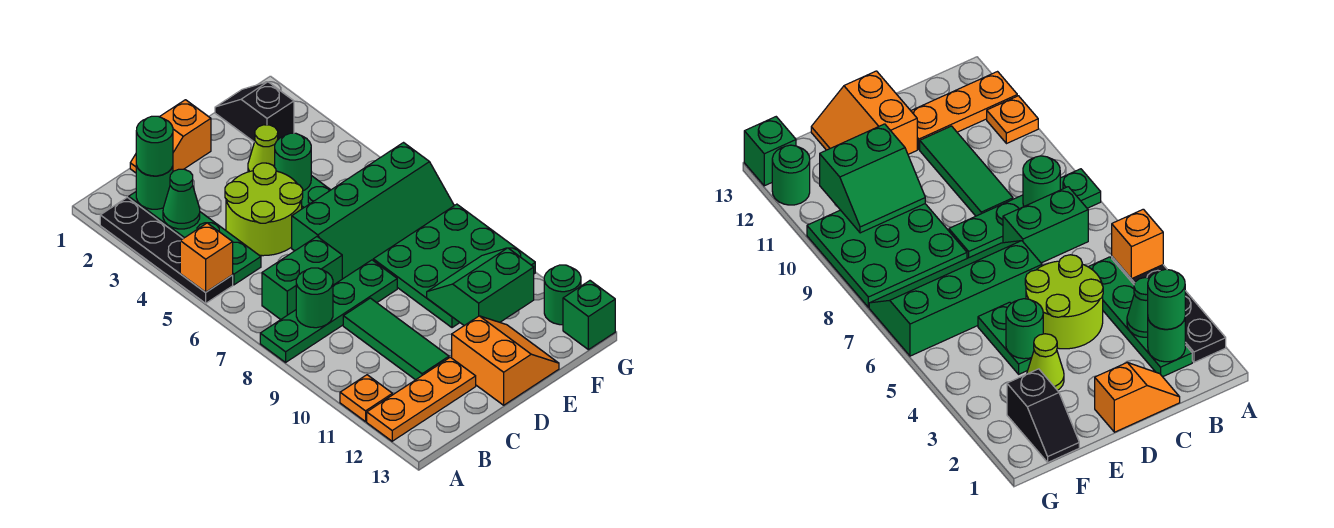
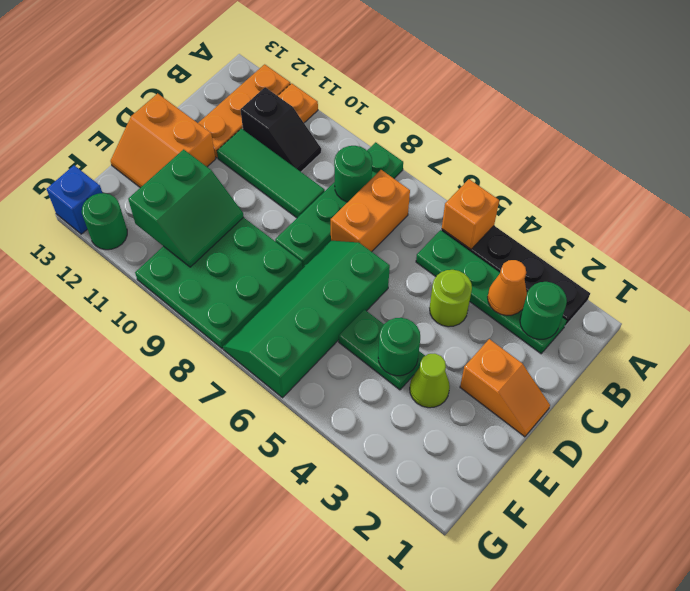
green 1x1 round brick [136,116,173,176] -> none
green 1x1 cone [163,169,200,229] -> orange 1x1 cone [488,260,527,316]
green 1x2 brick [262,237,342,320] -> orange 1x2 brick [331,170,410,252]
orange 1x2 slope [130,100,211,173] -> orange 1x2 slope turned to [460,339,550,437]
lime 2x2 round brick [225,163,303,256] -> lime 1x1 round brick [430,270,472,327]
black 1x2 slope [215,82,294,142] -> black 1x2 slope moved to [240,87,321,172]
green 1x1 brick [563,281,615,350] -> blue 1x1 brick [47,165,102,234]

